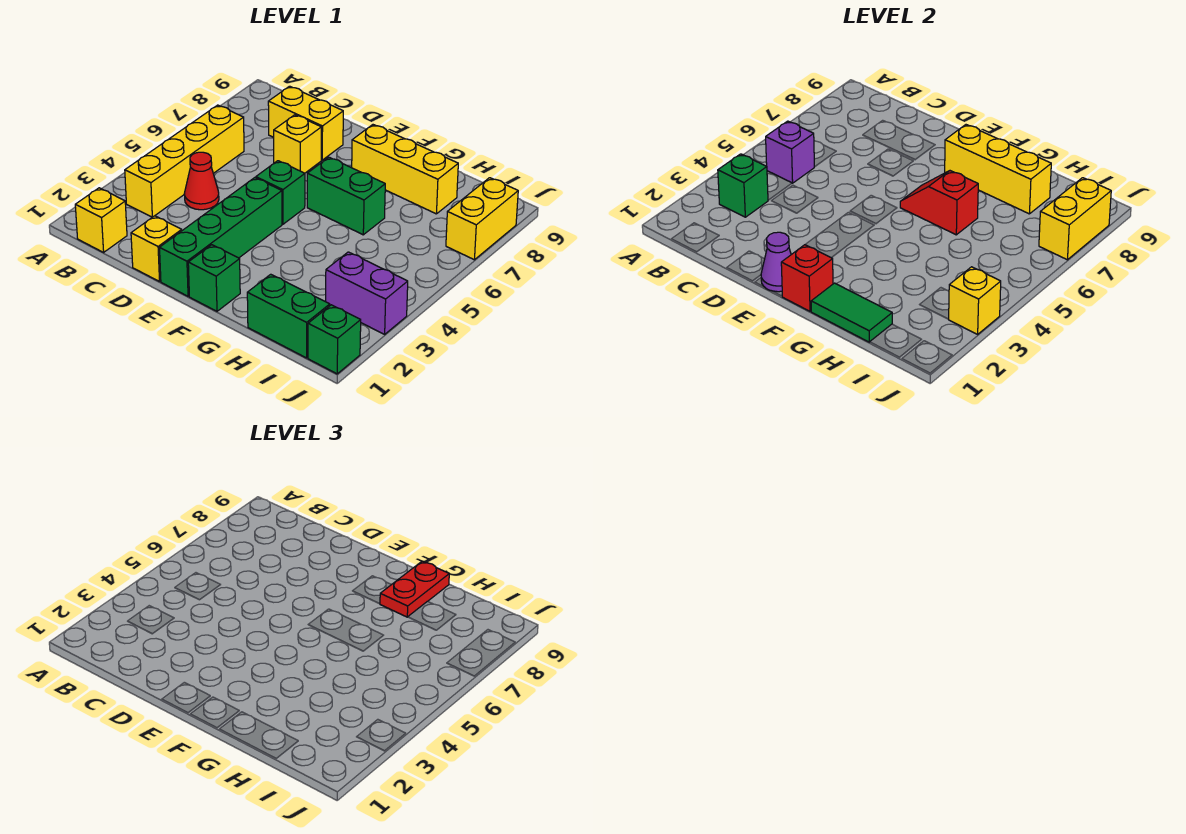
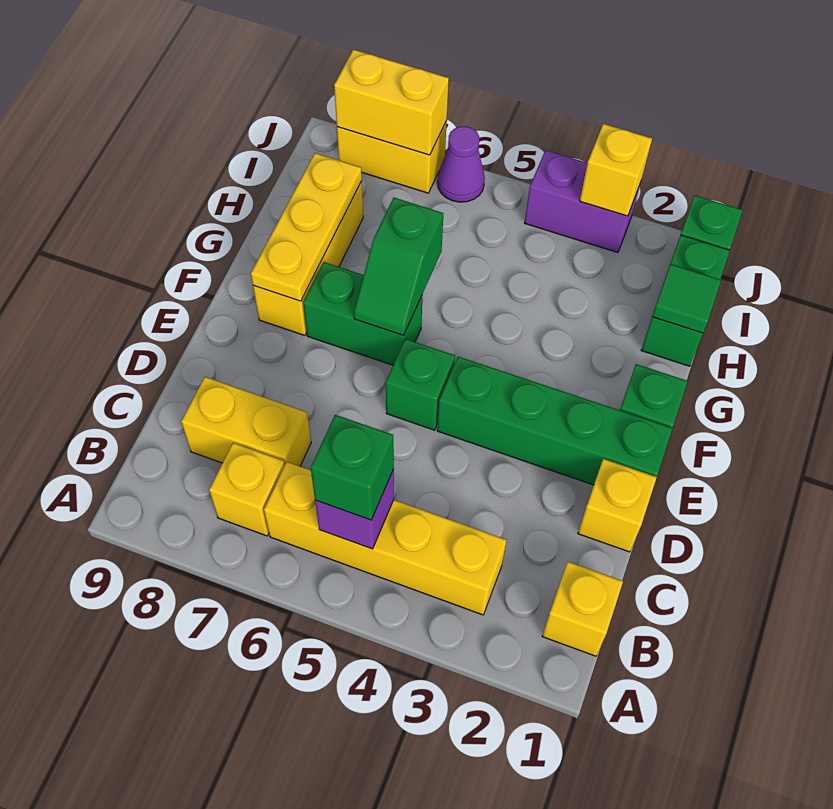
green 1x1 brick [718,154,768,217] -> green 1x1 brick moved to [311,415,394,520]
red 1x1 cone [184,152,219,210] -> none
yellow 1x2 brick [268,86,343,160] -> yellow 1x2 brick turned to [181,377,311,466]
yellow 1x1 brick [274,115,321,173] -> yellow 1x1 brick moved to [209,443,285,536]
purple 1x1 cone [761,232,791,292] -> purple 1x1 cone moved to [437,126,485,202]
red 1x1 brick [781,245,833,311] -> none
green 1x2 brick [307,157,385,235] -> green 1x2 brick turned to [303,262,422,365]
red 1x2 slope [900,171,978,235] -> green 1x2 slope [354,198,443,335]
yellow 1x3 brick [945,125,1051,214] -> yellow 1x3 plate [251,153,362,301]
green 1x2 tile [811,283,892,342] -> green 1x1 tile [652,264,721,333]
red 1x2 plate [380,561,449,617] -> none
purple 1x2 brick [326,252,408,334] -> purple 1x2 brick turned to [525,150,641,253]

